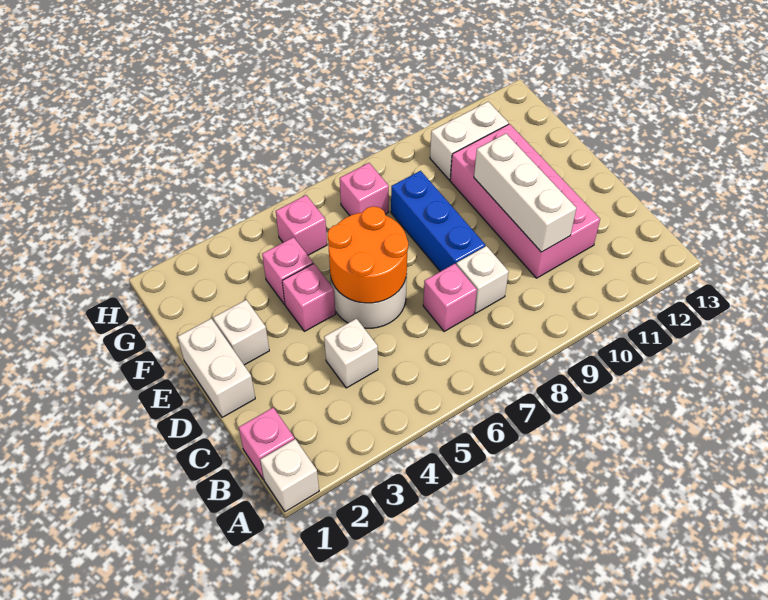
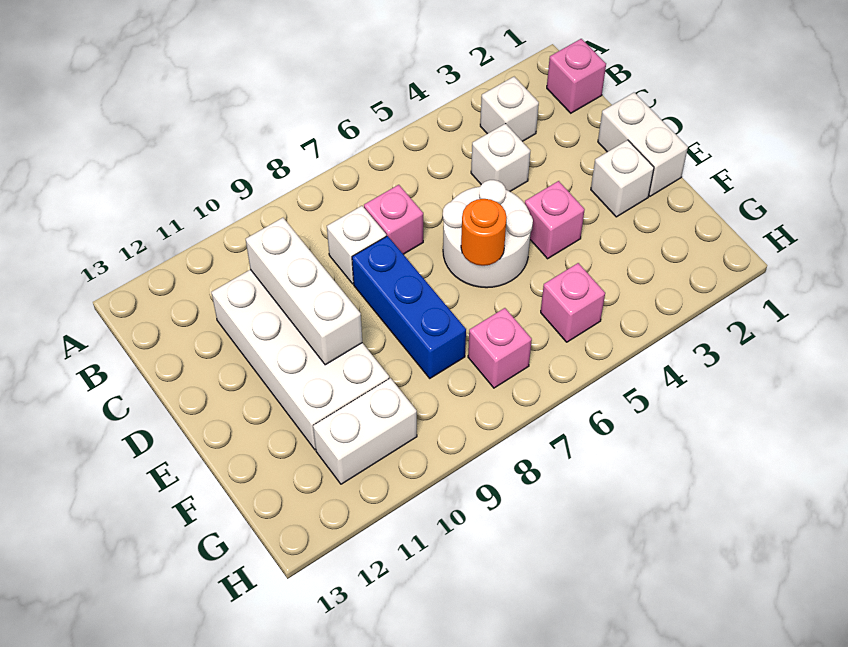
white 1x1 brick [260,439,319,512] -> white 1x1 brick moved to [480,77,539,141]
pink 2x4 brick [450,124,600,278] -> white 2x4 brick [211,270,389,449]
orange 2x2 round brick [328,206,408,303] -> orange 1x1 round brick [461,199,507,266]
pink 1x1 brick [262,237,313,304] -> none

